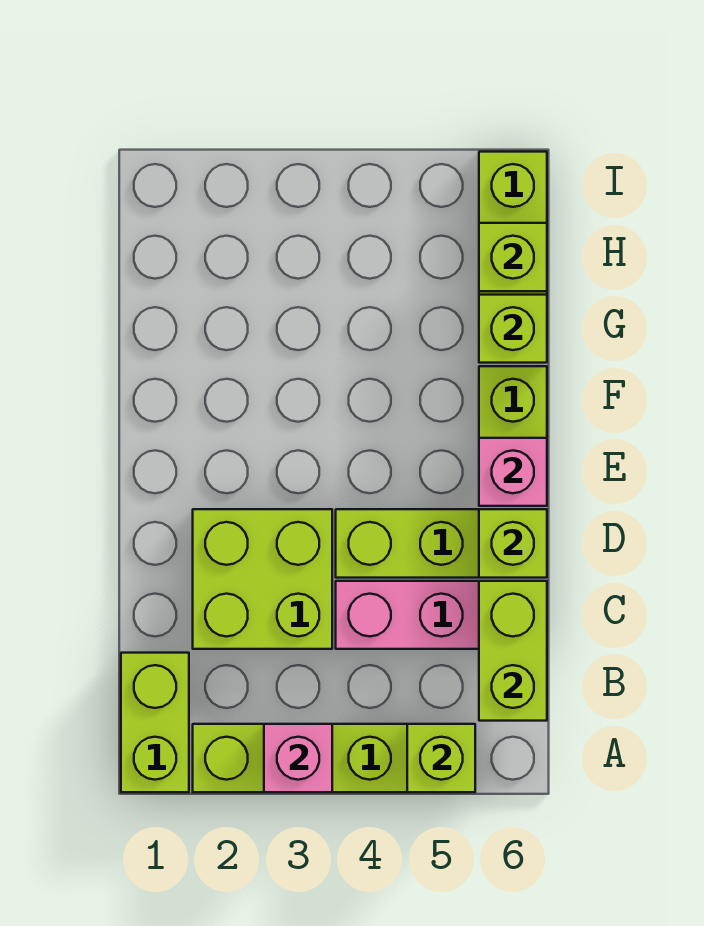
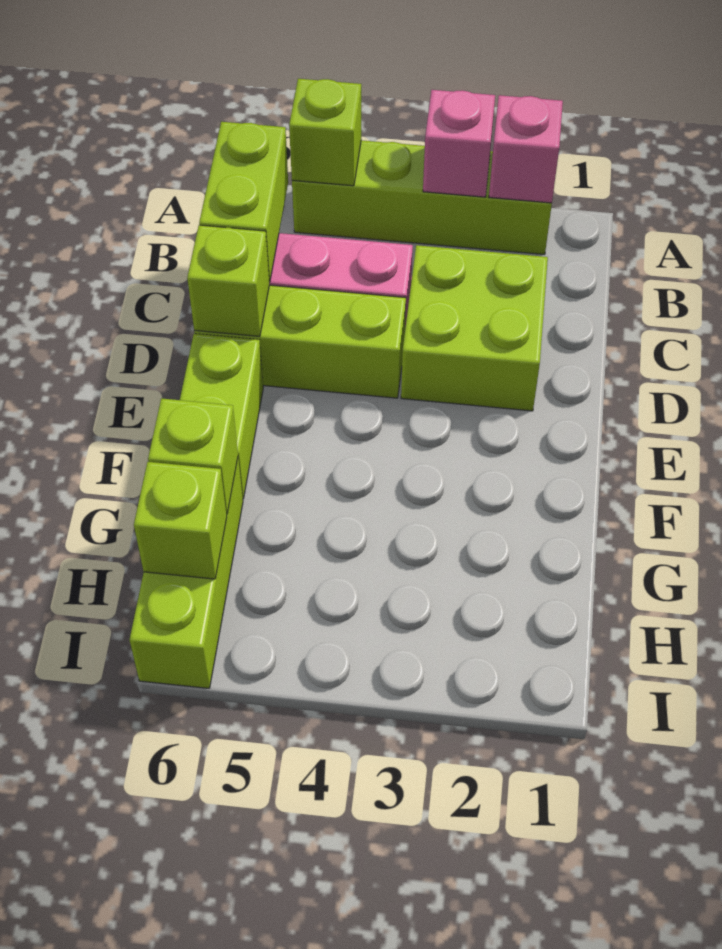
lime 1x2 brick [121,653,189,792] -> none
pink 1x1 brick [479,438,547,506] -> pink 1x1 brick moved to [489,95,563,203]

